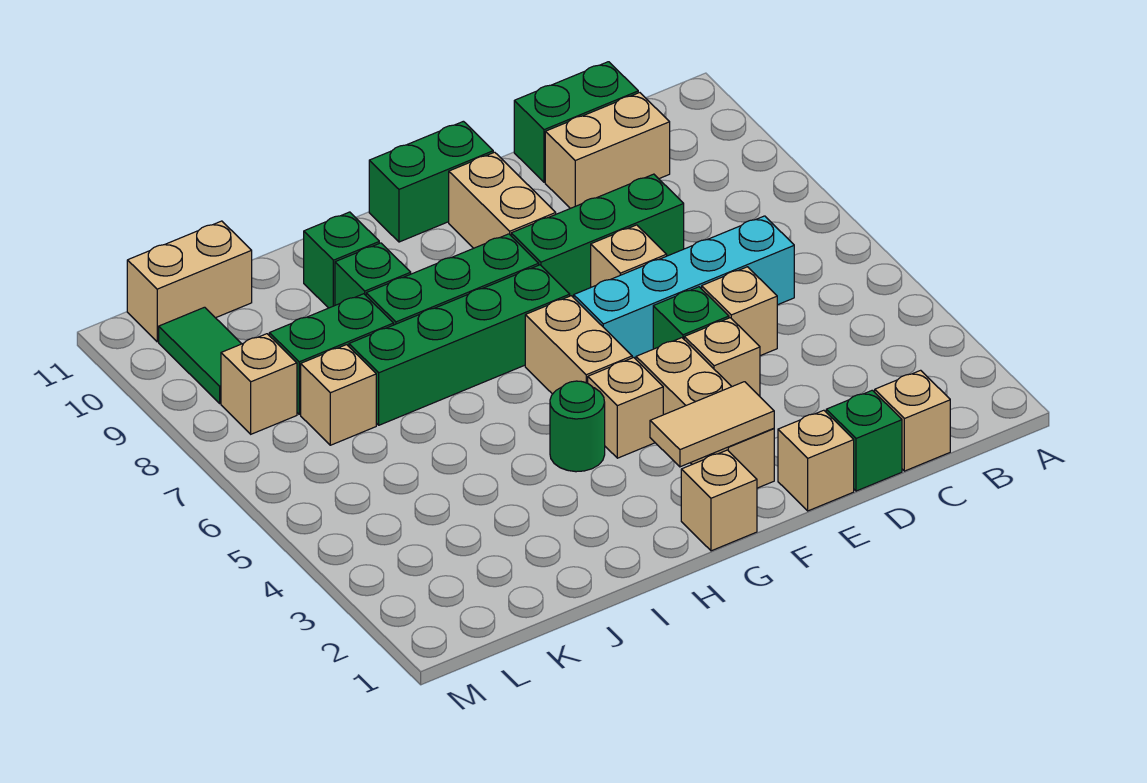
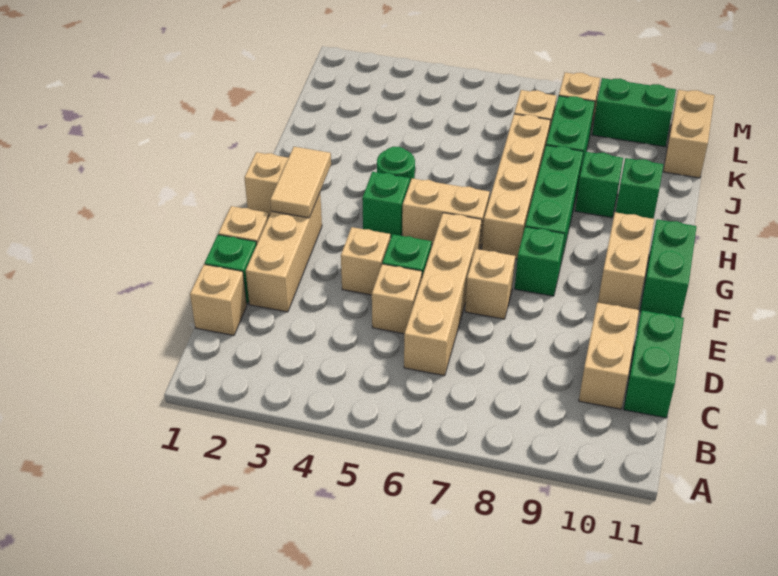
cyan 1x4 brick [574,216,794,359] -> tan 1x4 brick [404,213,482,376]
green 1x3 brick [511,174,684,298] -> green 1x1 brick [515,227,565,296]
tan 1x3 brick [636,338,774,488] -> tan 1x3 brick turned to [246,193,322,312]
tan 1x2 brick [449,152,556,248] -> tan 1x2 brick turned to [598,212,654,310]
tan 1x1 brick [588,357,663,458] -> green 1x1 brick [362,172,410,237]
green 1x4 brick [349,265,570,425] -> tan 1x4 brick [482,114,550,259]
green 1x2 tile [159,307,241,403] -> green 1x2 brick [592,78,676,147]

